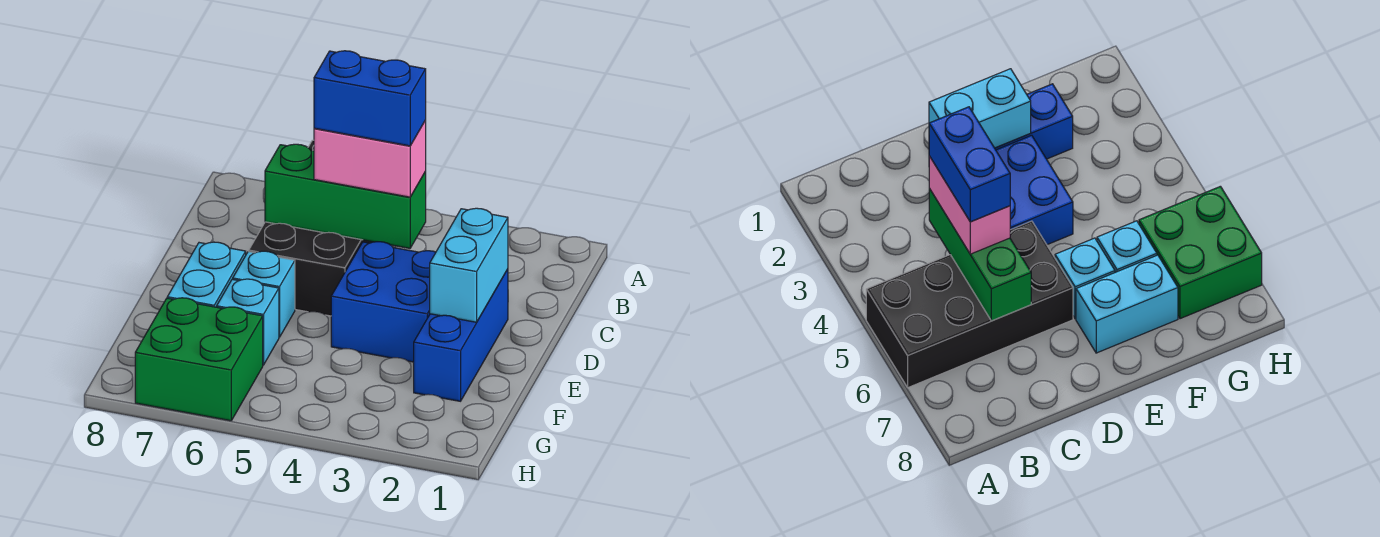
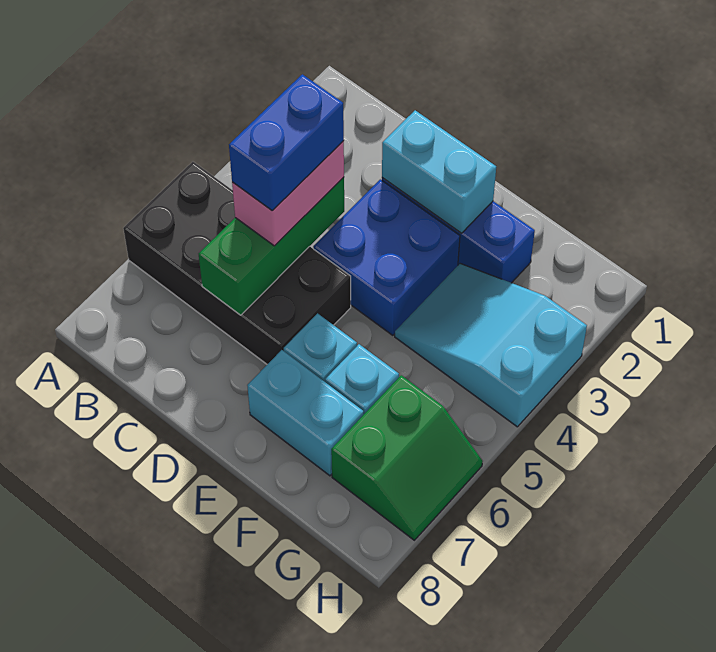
none -> cyan 2x3 slope [395,264,587,427]
green 2x2 brick [135,298,263,421] -> green 2x2 slope [331,375,483,540]

